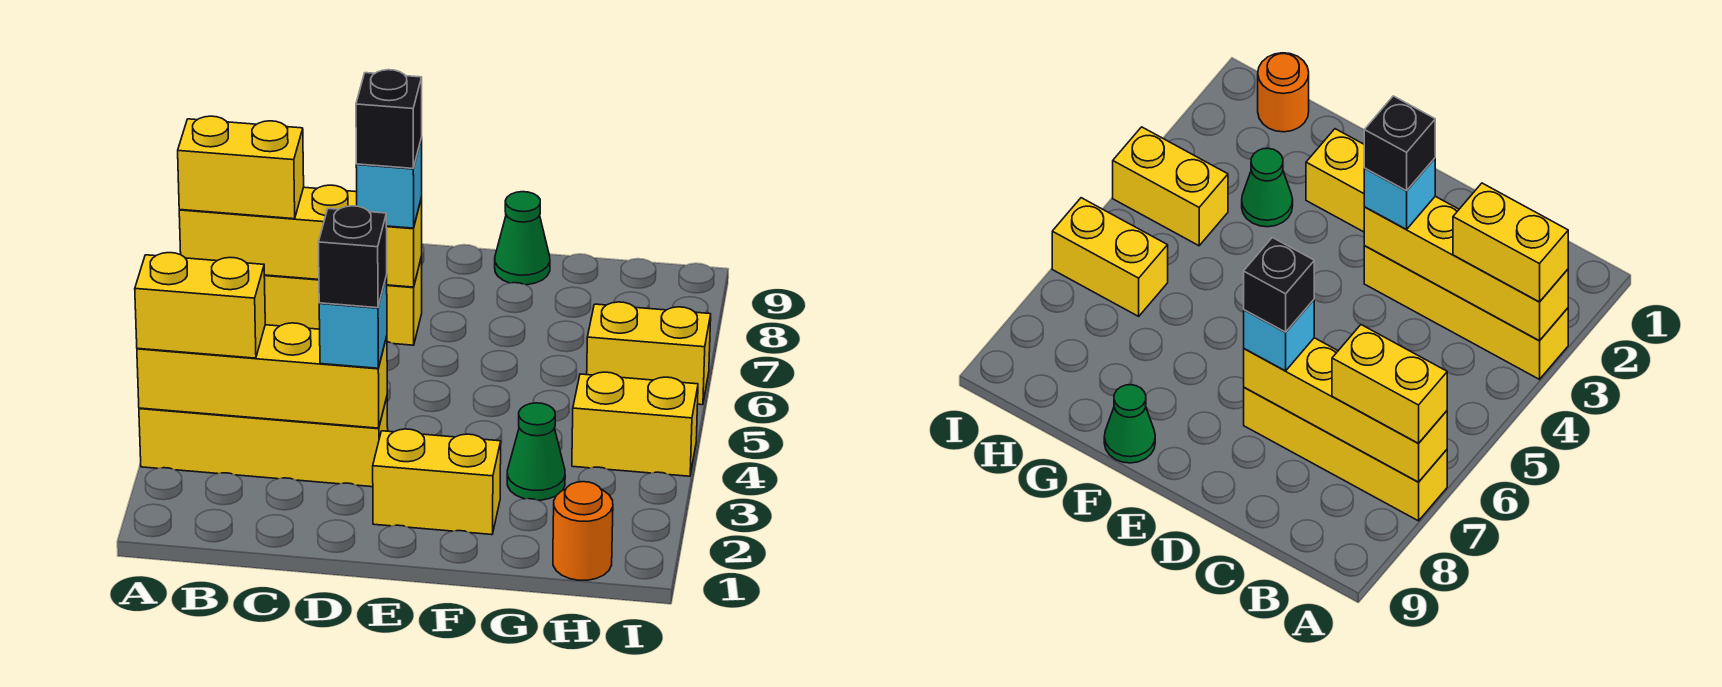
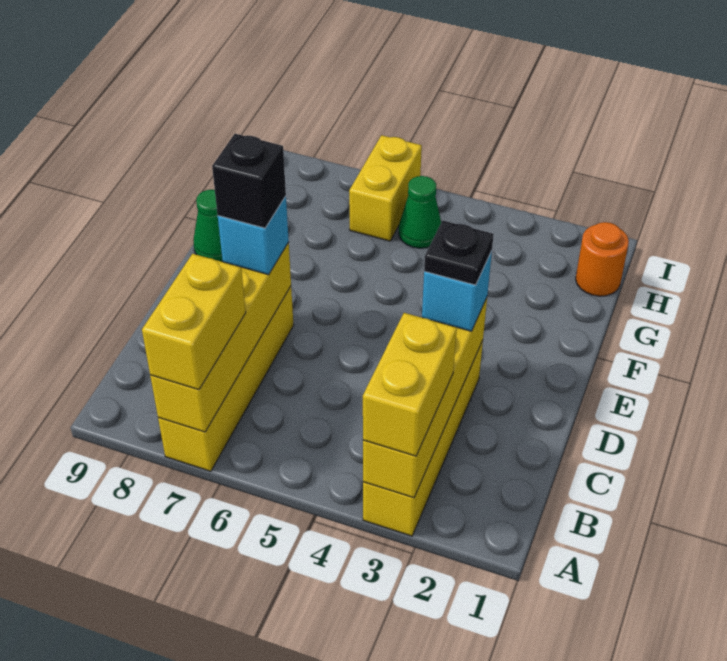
black 1x1 brick [319,206,387,308] -> black 1x1 plate [424,221,494,285]
yellow 1x2 brick [373,429,501,535] -> none
green 1x1 cone [507,403,565,500] -> green 1x1 cone moved to [399,176,441,248]
yellow 1x2 brick [572,372,698,476] -> none

